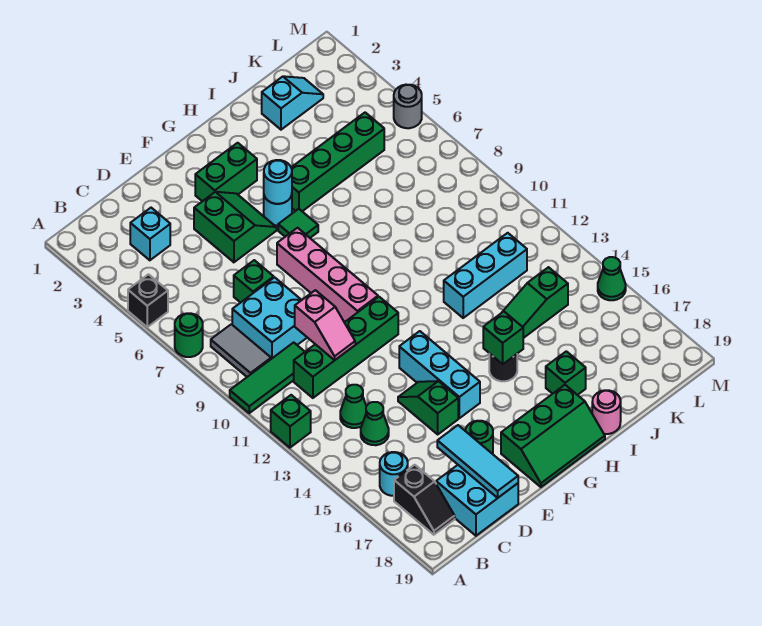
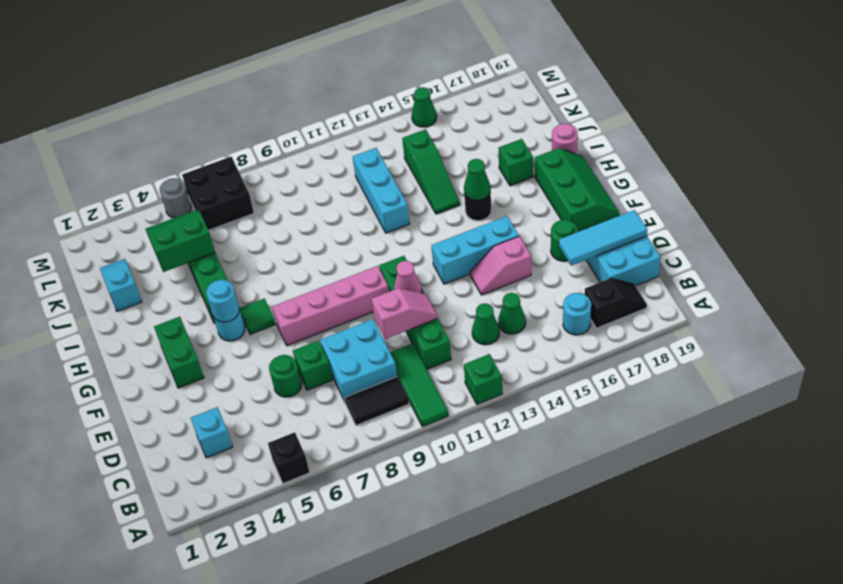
green 1x1 round brick [175,313,203,357] -> green 1x1 round brick moved to [269,355,302,397]
grey 1x2 tile [211,324,271,377] -> black 1x2 tile [344,377,409,425]
green 2x2 slope [194,192,276,262] -> green 2x2 slope moved to [146,210,215,272]
none -> pink 1x1 cone [394,261,422,293]
green 1x2 slope [398,381,458,434] -> pink 1x2 slope [470,236,531,295]
green 1x1 brick [483,312,523,364] -> green 1x1 cone [464,159,490,200]
none -> black 2x2 brick [182,157,254,230]

